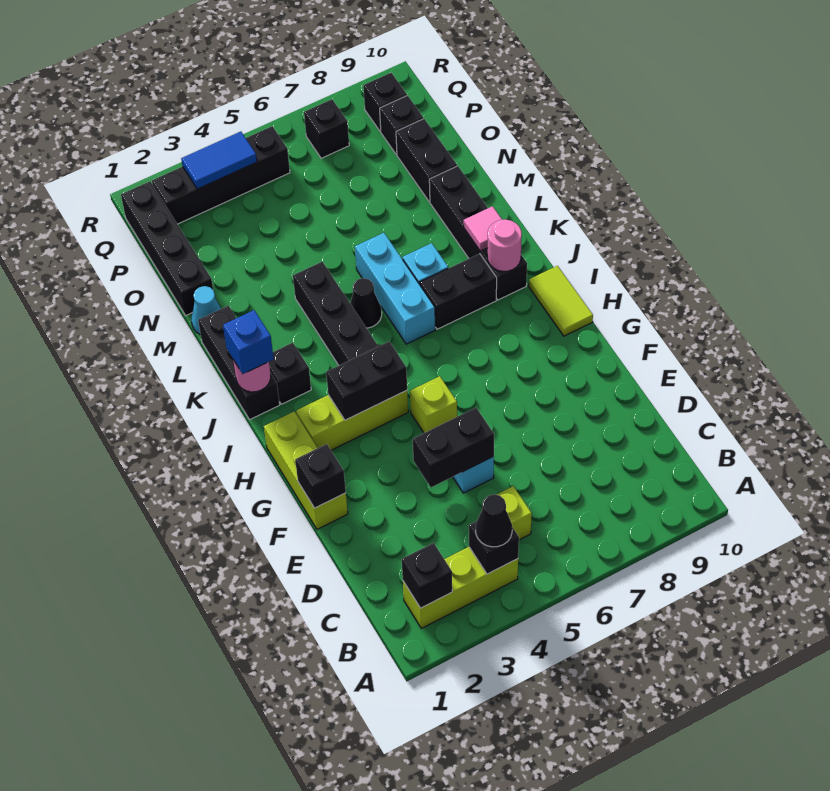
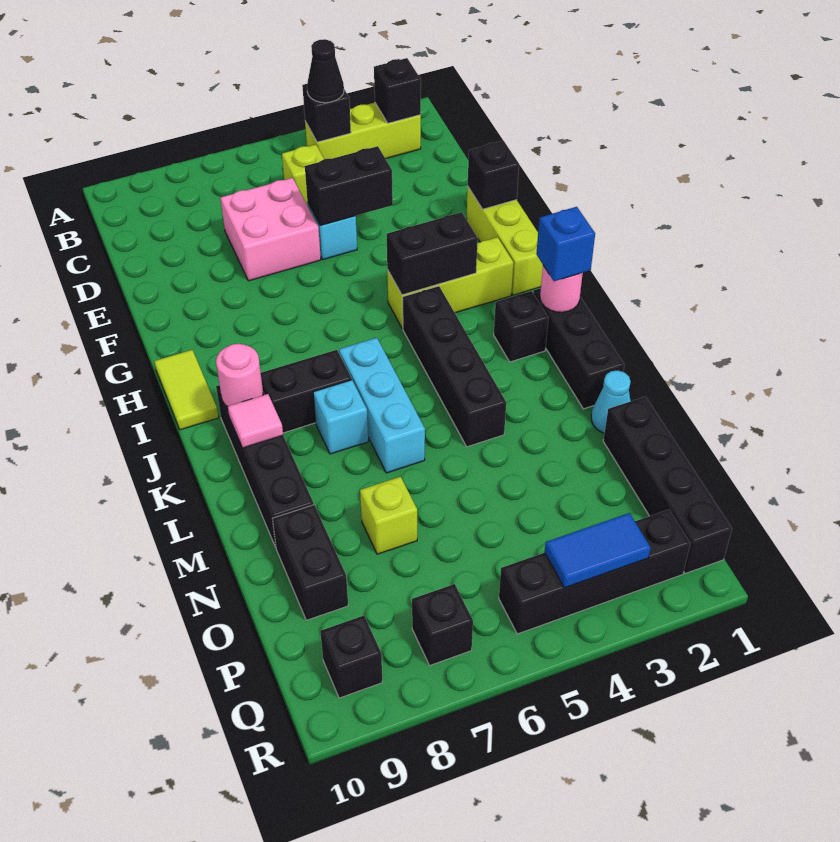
none -> pink 2x2 brick [220,178,321,281]
lime 1x1 brick [410,376,457,433] -> lime 1x1 brick moved to [360,477,417,554]
black 1x1 cone [350,278,382,328] -> none
black 1x1 brick [380,96,423,155] -> none

